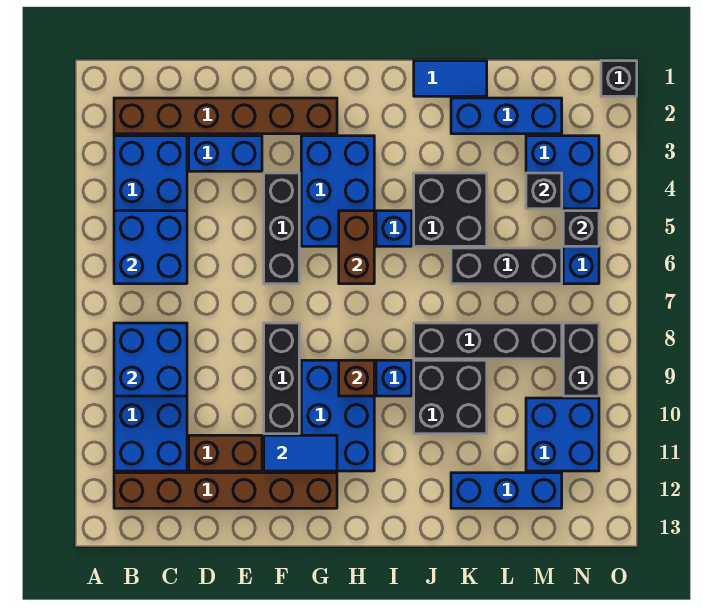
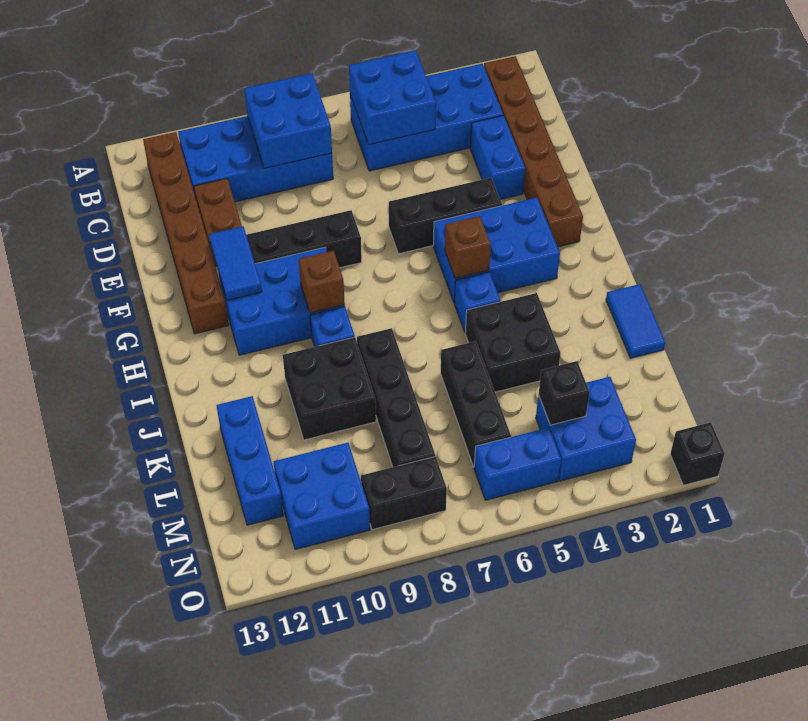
brown 1x2 brick [339,211,374,284] -> brown 1x1 brick [445,216,491,278]
blue 1x3 brick [451,98,562,134] -> none
black 1x1 brick [563,211,599,246] -> none

